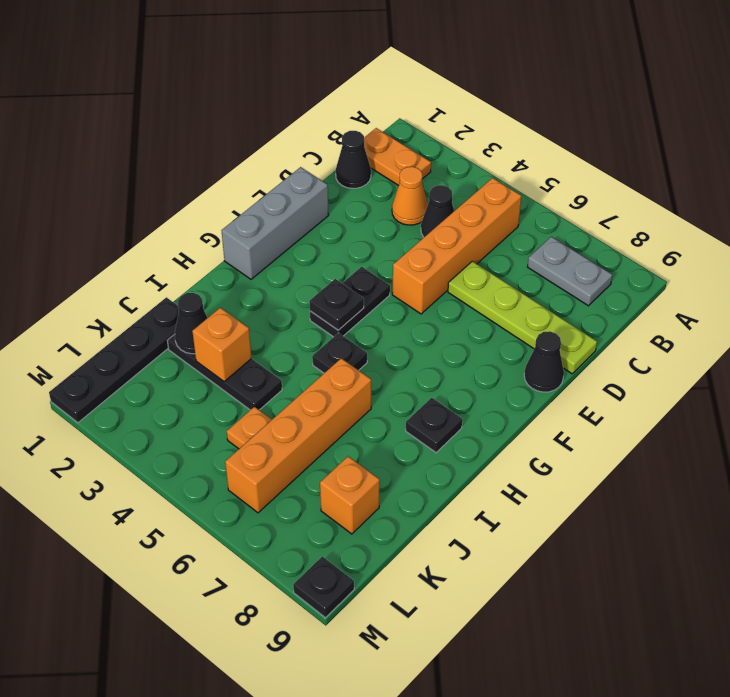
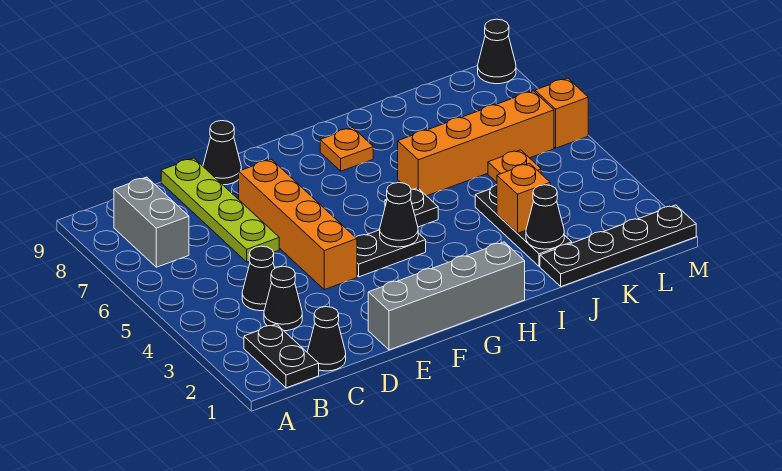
orange 1x2 plate [364,128,431,186] -> black 1x2 plate [244,324,319,388]
orange 1x4 brick [392,178,521,314] -> orange 1x4 brick turned to [239,159,357,290]
grey 1x2 plate [528,237,612,306] -> grey 1x2 brick [114,177,189,267]
orange 1x1 cone [392,167,428,225] -> black 1x1 cone [264,266,302,331]
grey 1x3 brick [221,167,329,279] -> grey 1x4 brick [368,242,525,350]
black 1x1 plate [309,279,364,330] -> black 1x1 cone [380,183,418,247]
black 1x1 plate [406,398,462,453] -> orange 1x1 plate [320,128,373,171]
orange 1x1 brick [320,456,380,534] -> orange 1x1 brick moved to [535,78,588,148]
black 1x1 plate [293,556,354,618] -> black 1x1 cone [478,19,516,84]

